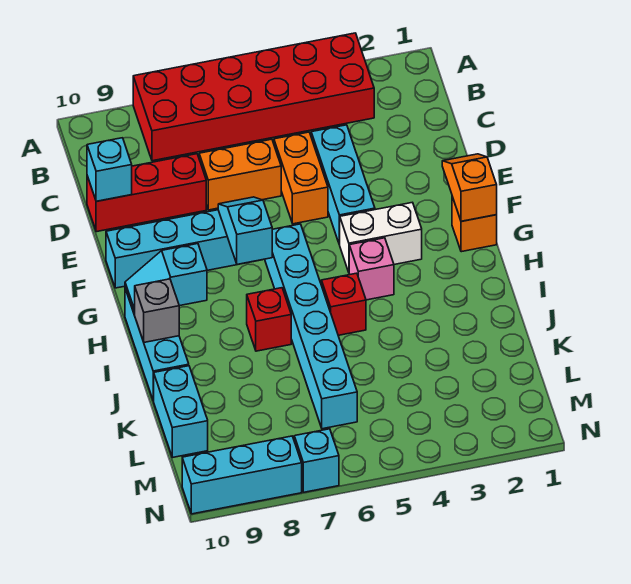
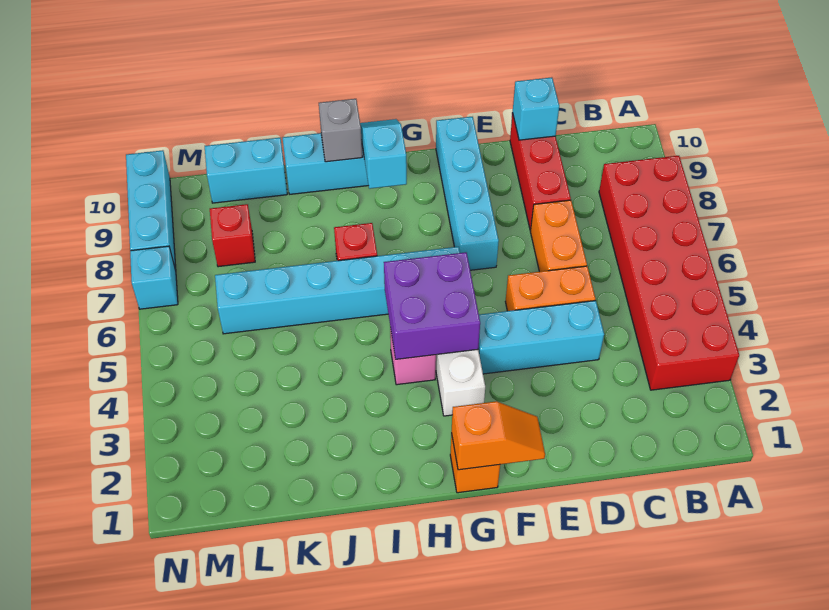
cyan 1x2 slope [218,197,272,264] -> none
none -> purple 2x2 brick [384,252,480,359]
red 1x1 brick [321,273,366,335] -> red 1x1 brick moved to [210,204,255,267]

